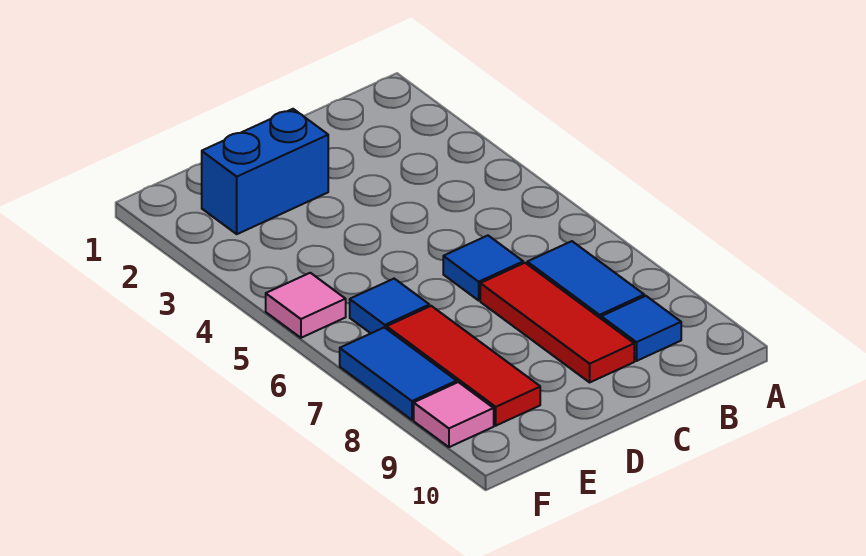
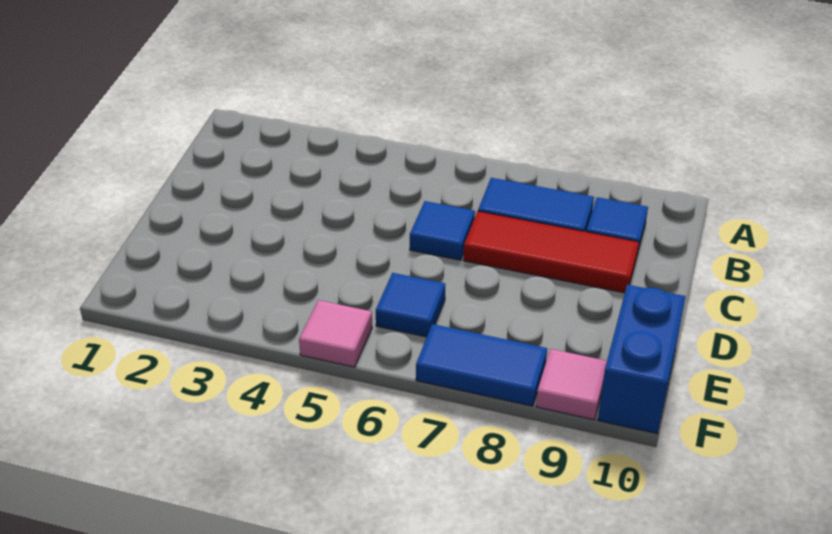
blue 1x2 brick [202,109,328,234] -> blue 1x2 brick moved to [598,285,686,433]
red 1x3 tile [387,306,540,426] -> none

